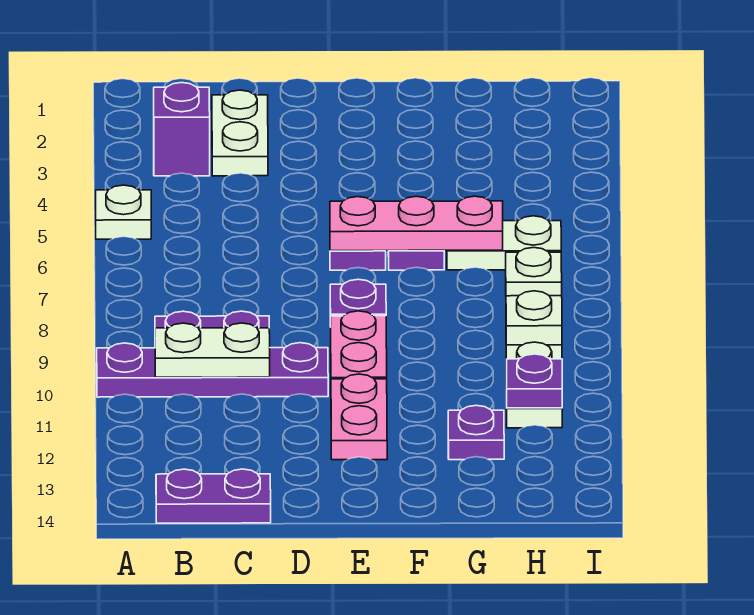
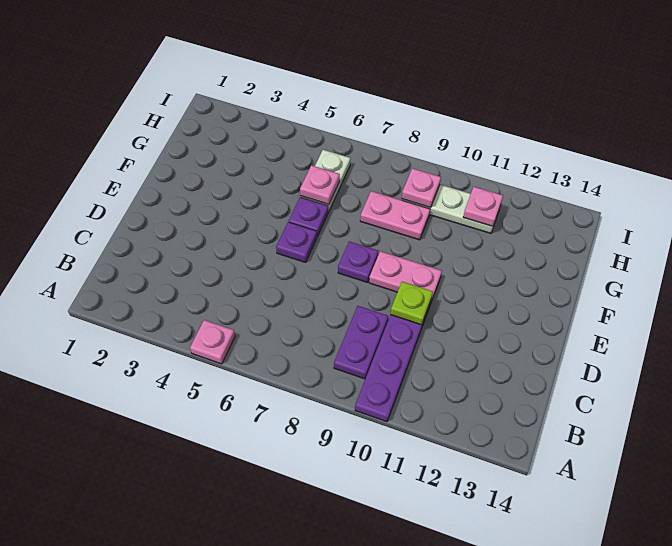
white 1x1 plate [96,185,151,239] -> pink 1x1 plate [190,320,235,364]
purple 1x1 brick [154,83,210,176] -> none
white 1x2 plate [155,323,270,377] -> none
purple 1x2 plate [156,469,271,523] -> none
white 1x2 plate [212,90,268,176] -> none
none -> lime 1x1 plate [391,282,433,325]
pink 1x3 plate [330,196,503,251] -> pink 1x1 plate [300,165,340,204]
pink 1x2 plate [331,374,387,460] -> pink 1x2 plate moved to [360,191,430,240]
purple 1x1 plate [448,405,504,460] -> none
white 1x1 plate [506,247,562,296] -> none
white 1x1 plate [506,291,562,345] -> pink 1x1 plate [402,168,441,208]
purple 1x1 plate [507,354,562,408] -> pink 1x1 plate [463,187,503,226]

